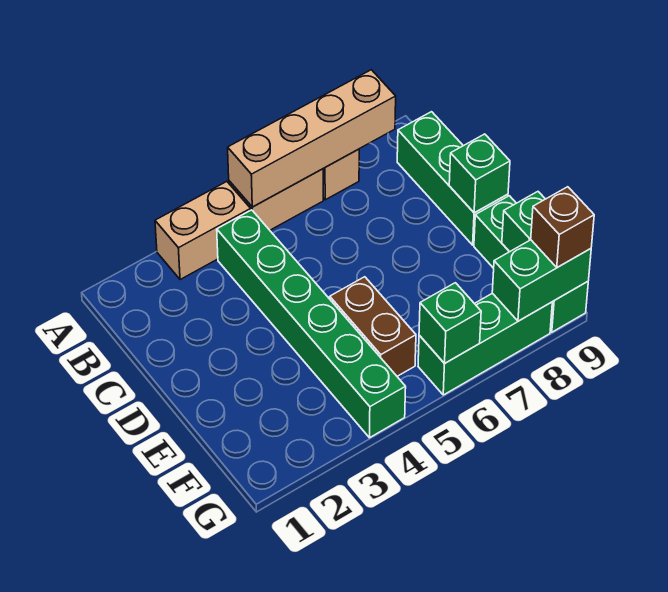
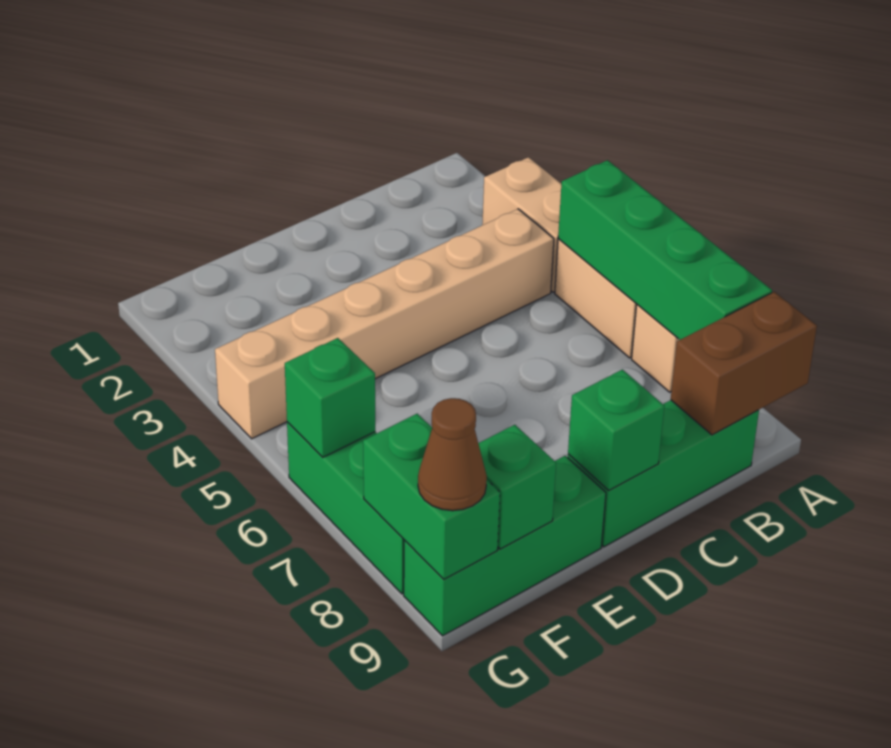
tan 1x4 brick [228,70,396,207] -> green 1x4 brick [558,160,772,340]
green 1x6 brick [217,210,406,438] -> tan 1x6 brick [215,209,554,439]
brown 1x2 brick [330,277,416,376] -> brown 1x2 brick moved to [671,292,817,435]
brown 1x1 brick [531,187,594,268] -> brown 1x1 cone [418,398,487,511]

